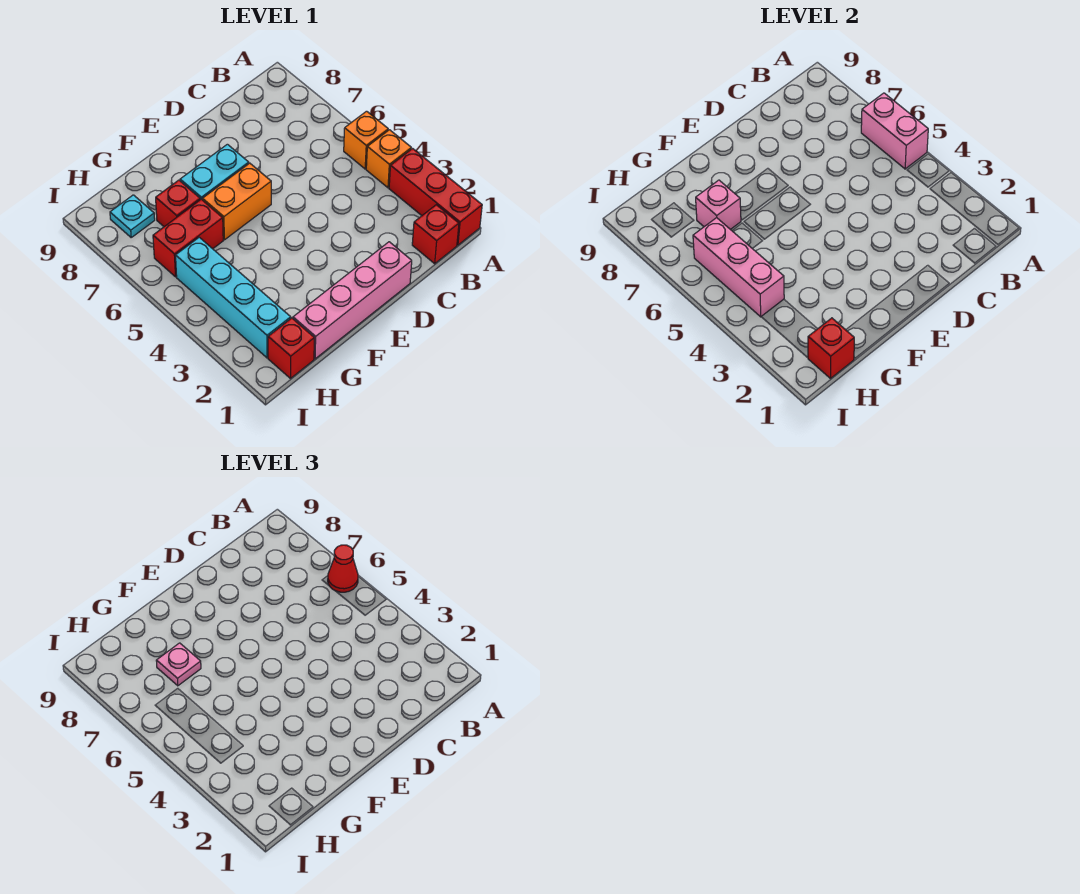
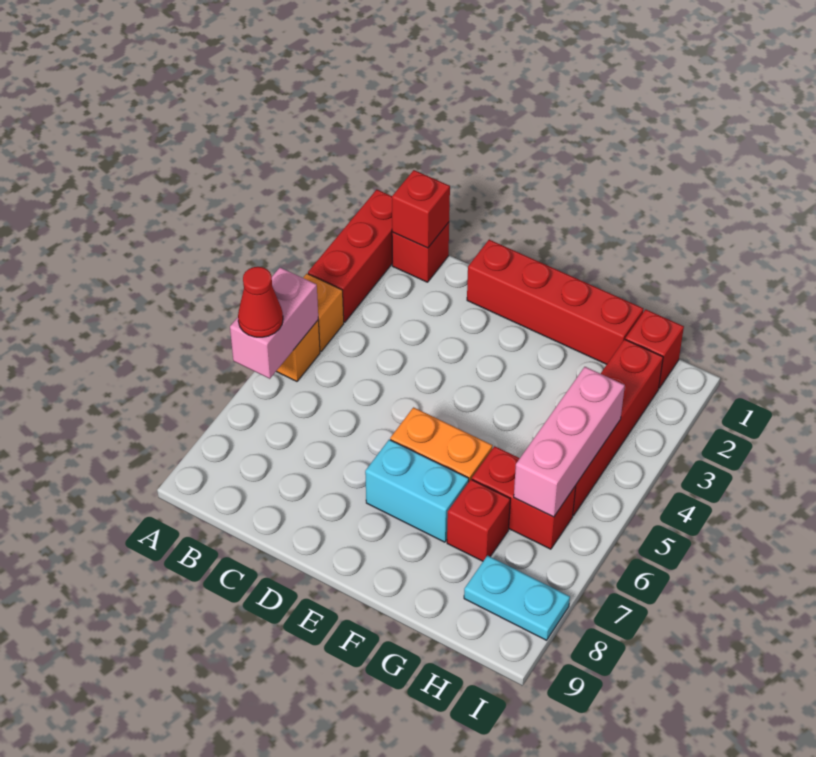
pink 1x4 brick [293,242,412,359] -> red 1x4 brick [467,240,643,364]
pink 1x1 brick [696,180,741,230] -> none
pink 1x1 plate [156,643,201,686] -> none
red 1x1 brick [808,318,854,379] -> red 1x1 brick moved to [392,170,450,248]
cyan 1x4 brick [176,237,291,358] -> red 1x4 brick [573,339,663,516]
cyan 1x1 plate [110,195,155,237] -> cyan 1x2 plate [464,556,570,640]

